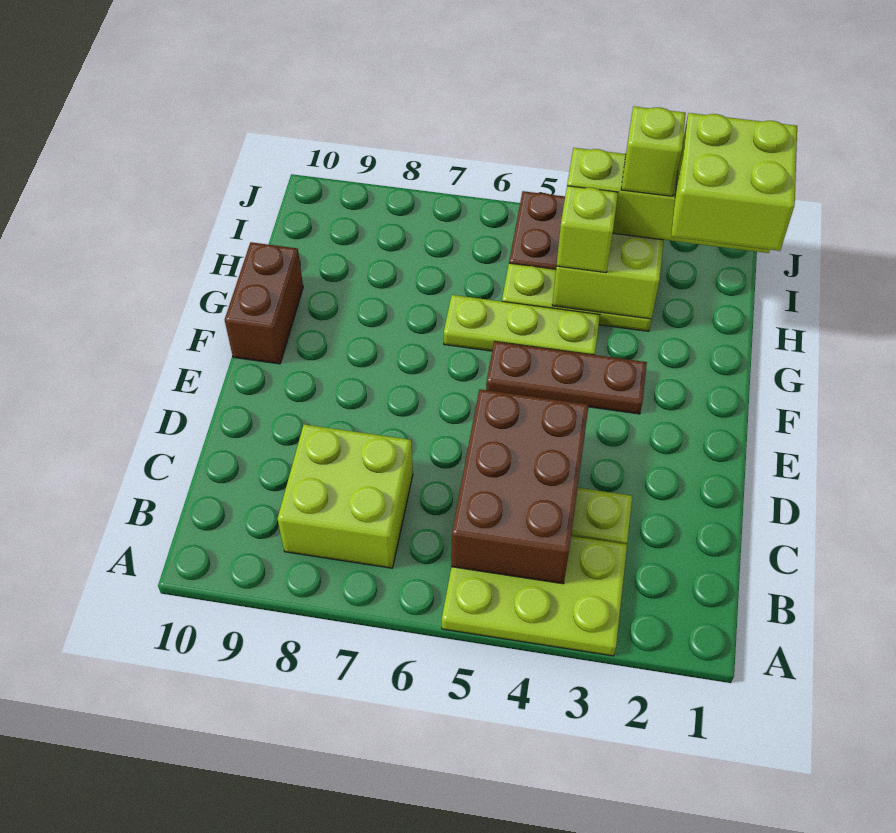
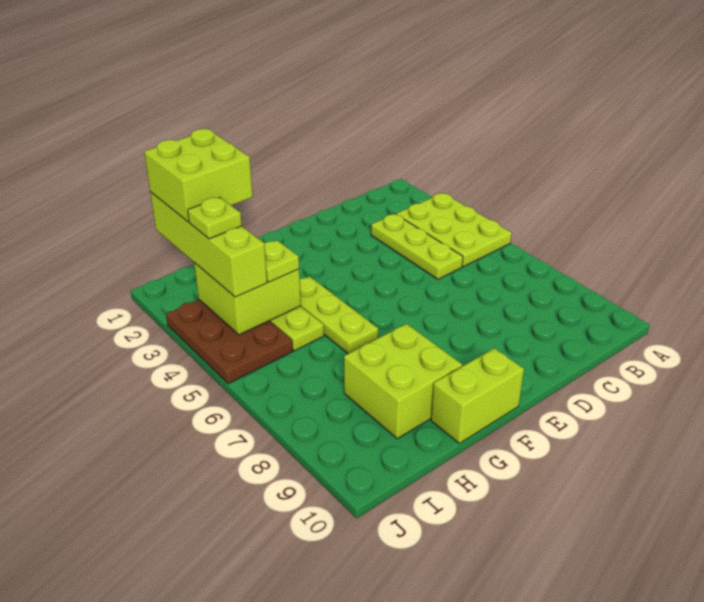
brown 2x3 brick [451,389,589,584] -> none
lime 2x2 brick [277,424,413,568] -> lime 2x2 brick moved to [344,324,462,439]
brown 1x3 plate [486,341,647,414] -> none
brown 1x2 brick [225,242,303,364] -> lime 1x2 brick [431,348,524,443]
lime 1x1 brick [556,186,618,272] -> lime 1x1 plate [264,240,299,282]
lime 1x1 brick [621,106,686,196] -> lime 1x1 plate [188,198,242,239]

